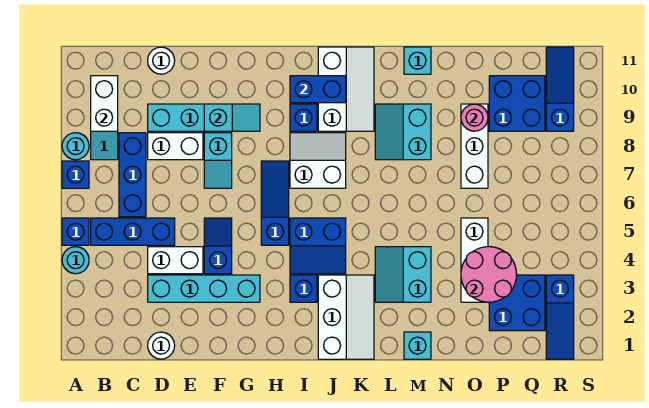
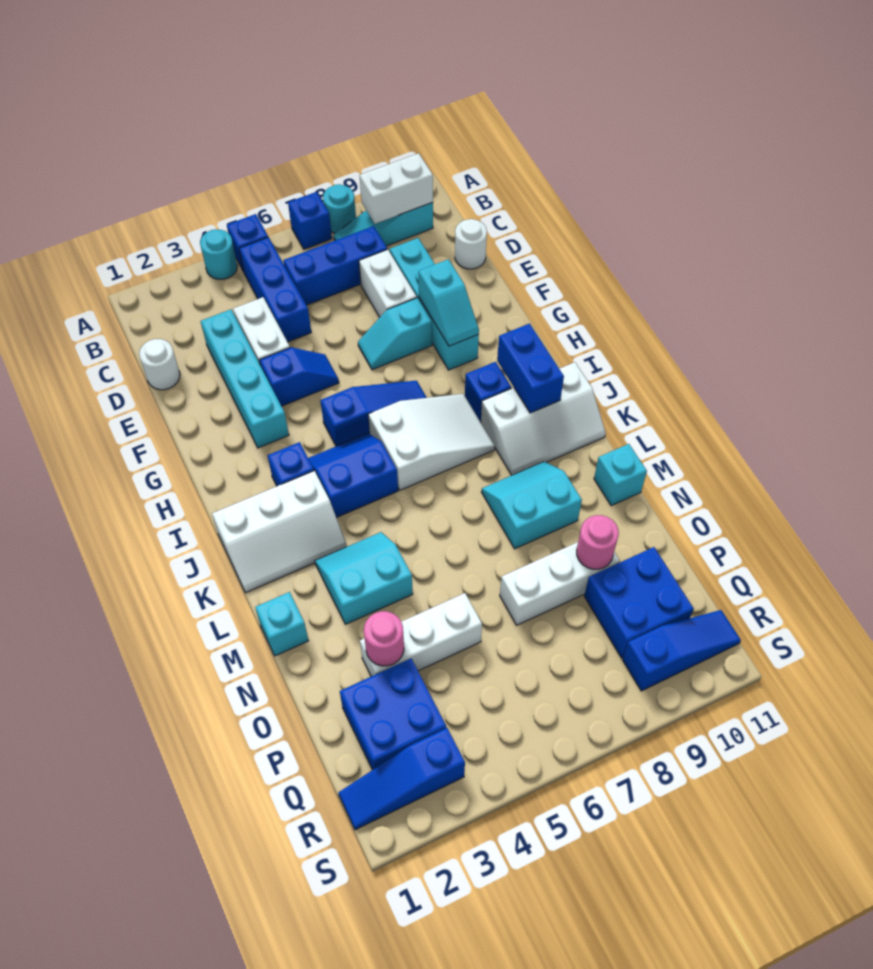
blue 2x2 slope [290,218,346,274] -> blue 2x2 slope turned to [308,433,398,518]
white 2x2 slope [290,133,346,188] -> white 2x3 slope [368,394,495,490]
pink 2x2 round brick [461,247,517,302] -> pink 1x1 round brick [364,611,404,666]

